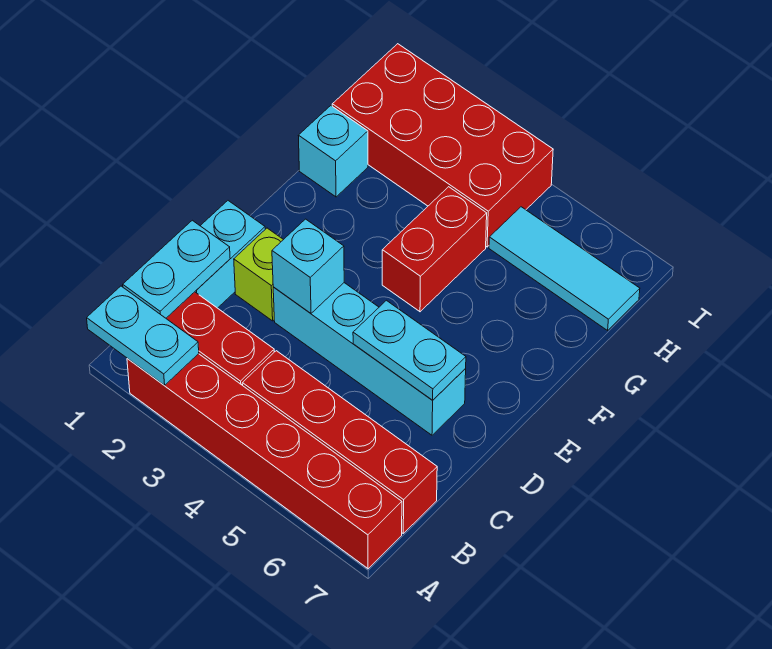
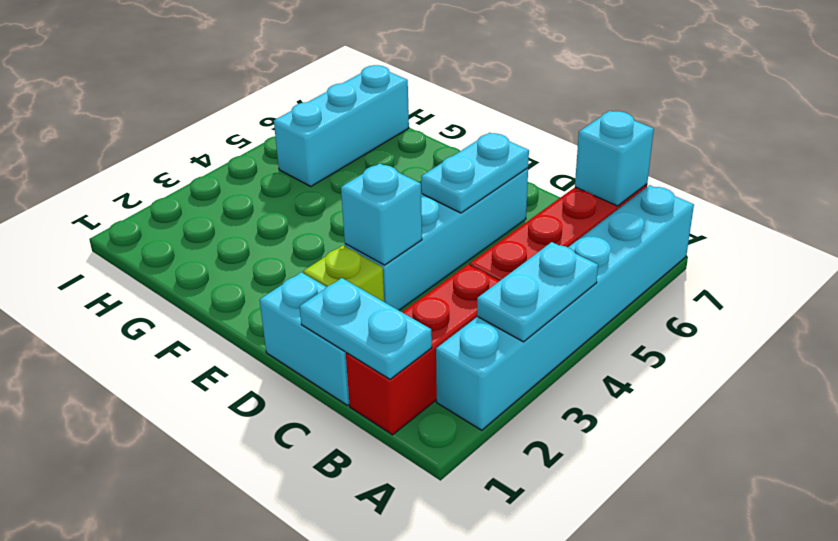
cyan 1x2 plate [87,286,199,385] -> cyan 1x2 plate moved to [477,242,598,342]
red 1x6 brick [127,354,402,569] -> cyan 1x6 brick [436,185,694,430]
red 1x2 brick [382,187,487,312] -> none
cyan 1x1 brick [298,106,368,197] -> cyan 1x1 brick moved to [575,111,654,206]
red 2x4 brick [332,44,553,247] -> none
cyan 1x3 tile [489,207,640,330] -> cyan 1x3 brick [274,65,409,186]

